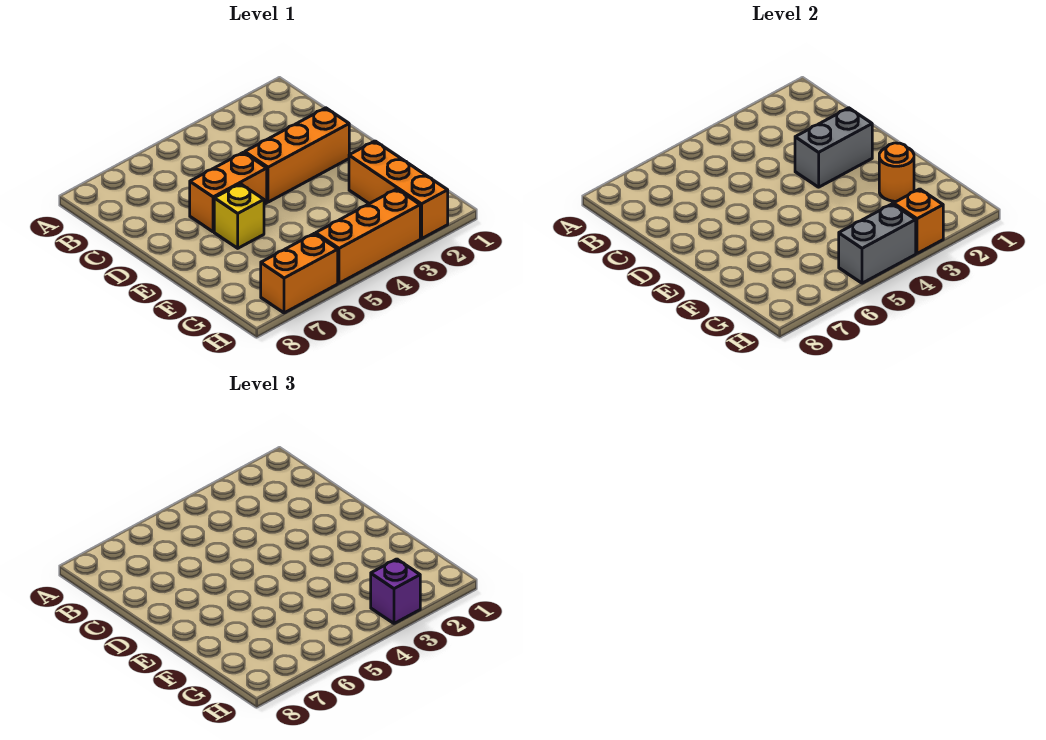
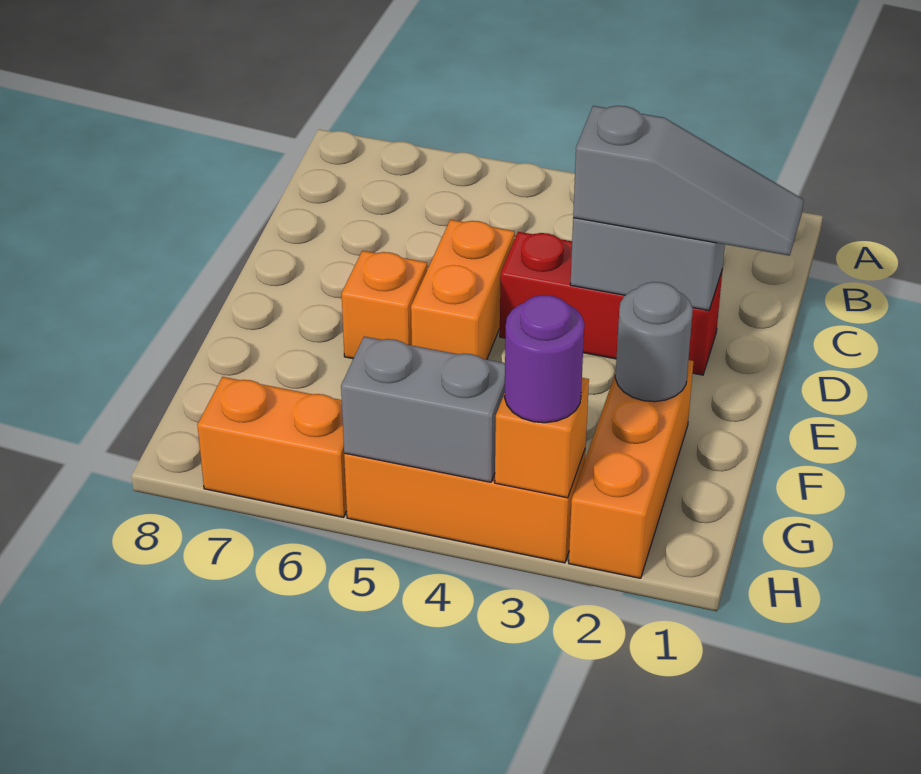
none -> grey 1x3 slope [573,106,804,256]
orange 1x3 brick [245,108,349,202] -> red 1x3 brick [500,232,723,375]
orange 1x2 brick [190,152,267,232] -> orange 1x2 brick turned to [411,220,515,360]
yellow 1x1 brick [214,184,264,248] -> orange 1x1 brick [342,251,427,359]
orange 1x1 round brick [879,143,914,201] -> grey 1x1 round brick [615,282,693,402]
purple 1x1 brick [371,559,420,623] -> purple 1x1 round brick [504,295,584,423]

